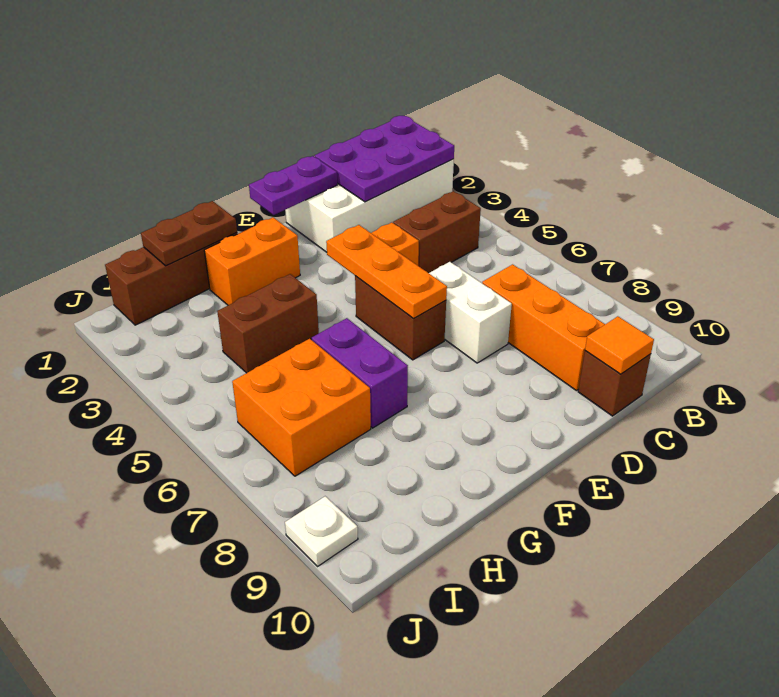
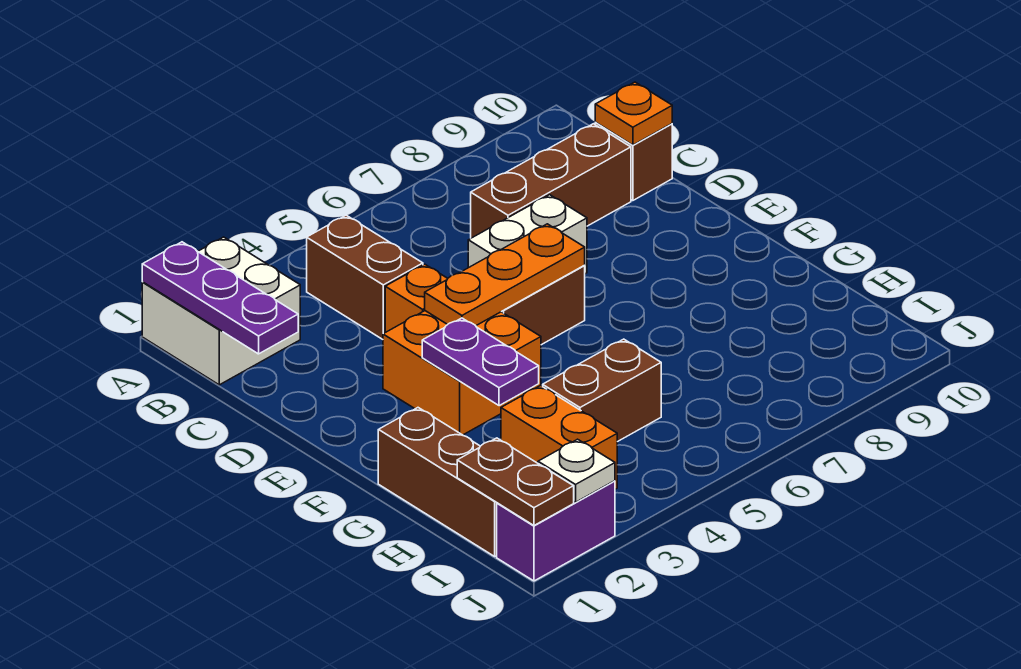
white 2x4 brick [285,159,454,252] -> white 2x2 brick [142,237,300,385]
purple 2x3 plate [315,116,454,202] -> purple 1x3 plate [142,242,298,354]
orange 1x3 brick [482,264,605,391] -> brown 1x3 brick [471,124,631,238]
orange 1x1 tile [585,316,654,374] -> orange 1x1 plate [595,82,672,145]
purple 1x2 plate [249,156,337,215] -> purple 1x2 plate moved to [422,318,539,406]
orange 1x2 brick [204,218,300,305] -> orange 1x2 brick moved to [501,386,617,489]
brown 1x2 plate [141,201,237,266] -> brown 1x2 plate moved to [457,438,574,525]
brown 1x2 brick [217,274,319,373] -> brown 1x2 brick turned to [543,339,661,442]
purple 1x2 brick [312,318,408,428] -> purple 1x2 brick moved to [497,481,615,581]
orange 2x2 brick [232,339,371,476] -> orange 2x2 brick moved to [383,311,541,435]
white 1x1 plate [285,496,358,566] -> white 1x1 plate moved to [538,439,615,502]

